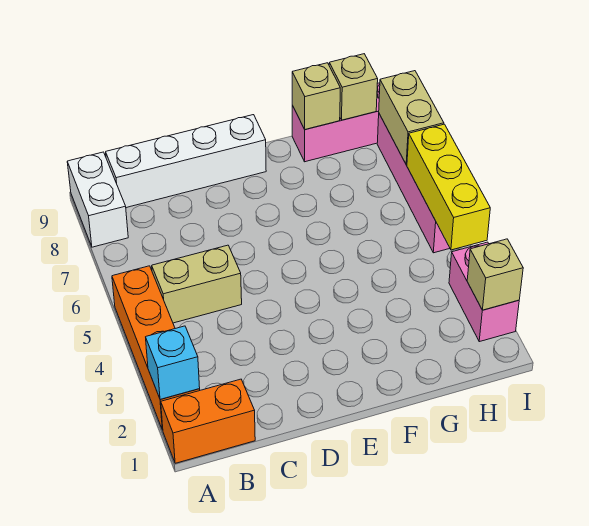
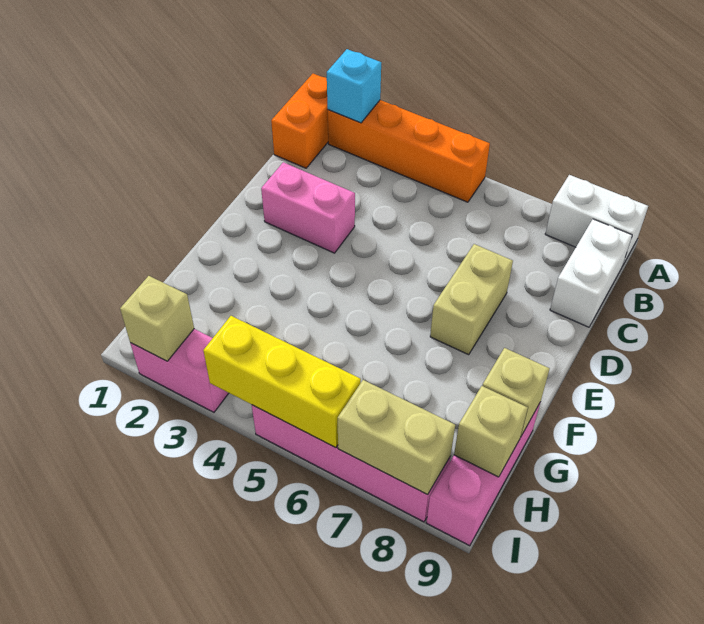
tan 1x2 brick [152,245,242,323] -> tan 1x2 brick moved to [430,244,513,355]
white 1x4 brick [106,115,266,208] -> white 1x2 brick [550,219,632,327]
none -> pink 1x2 brick [261,162,355,253]

